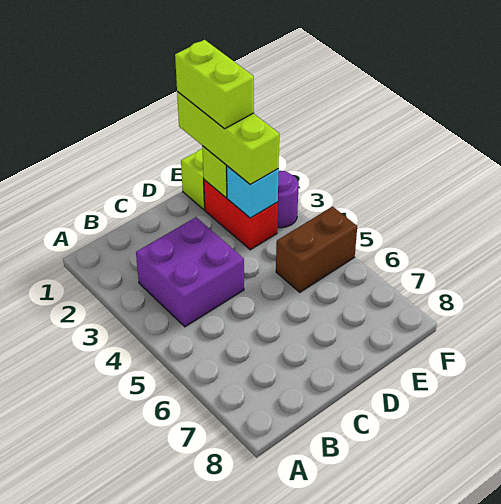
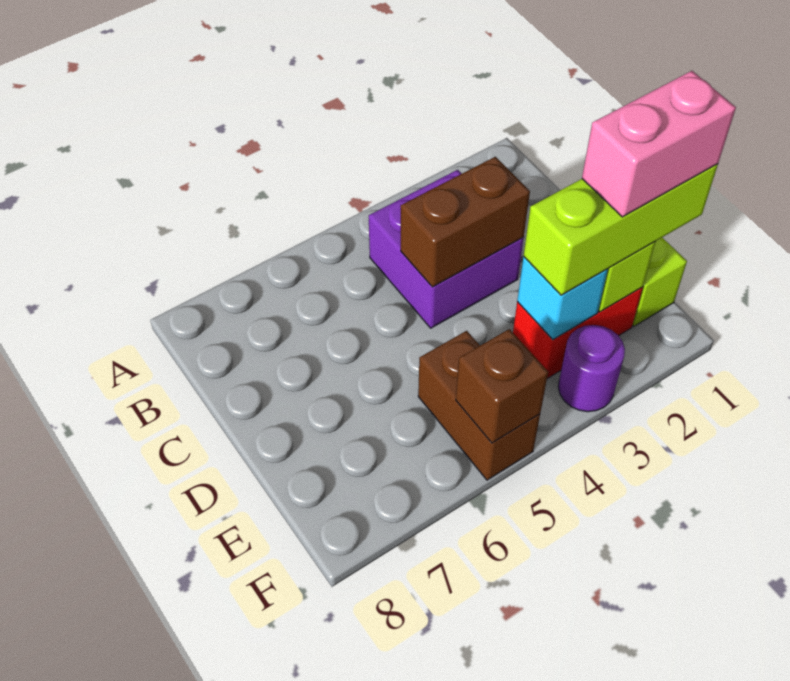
none -> brown 1x2 brick [401,157,530,287]
lime 1x2 brick [175,40,254,129] -> pink 1x2 brick [582,71,736,217]
none -> brown 1x1 brick [456,329,548,443]

